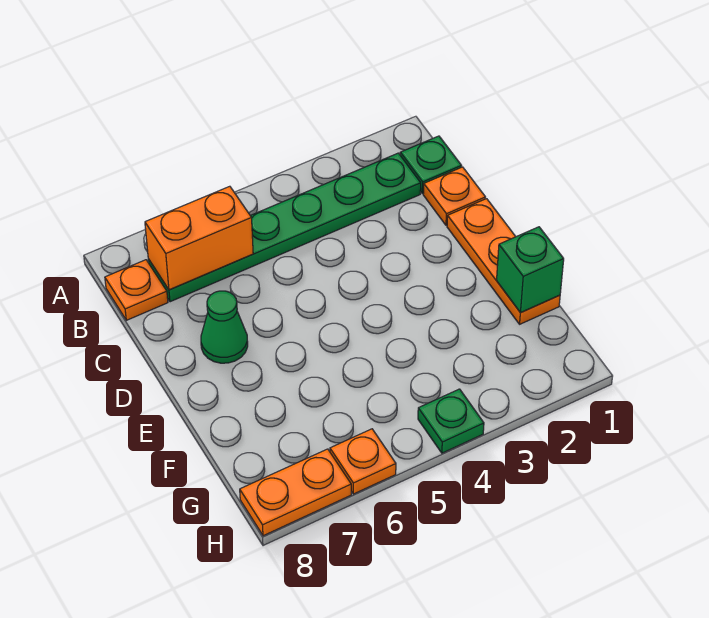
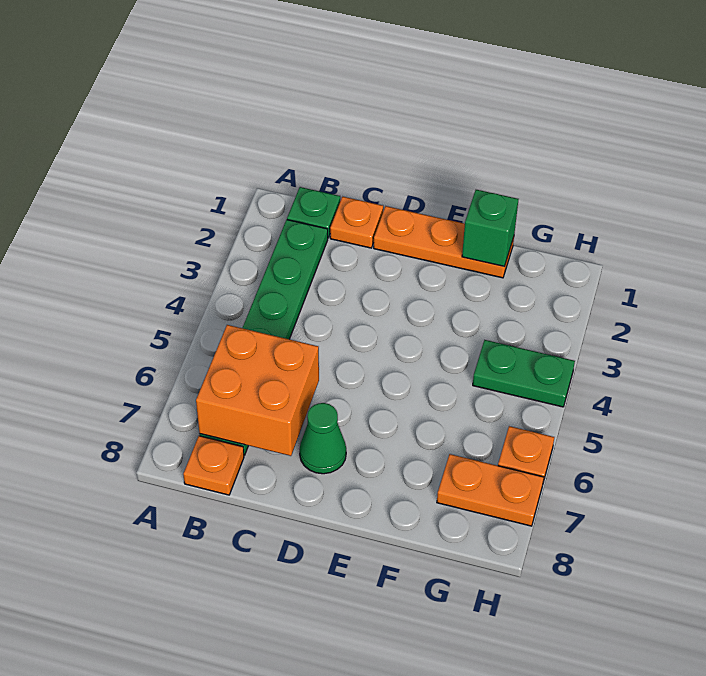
orange 1x2 brick [145,186,253,290] -> orange 2x2 brick [196,325,319,456]
green 1x1 plate [418,389,484,453] -> green 1x2 plate [473,340,575,407]
orange 1x2 plate [240,449,351,536] -> orange 1x2 plate turned to [437,454,544,526]

